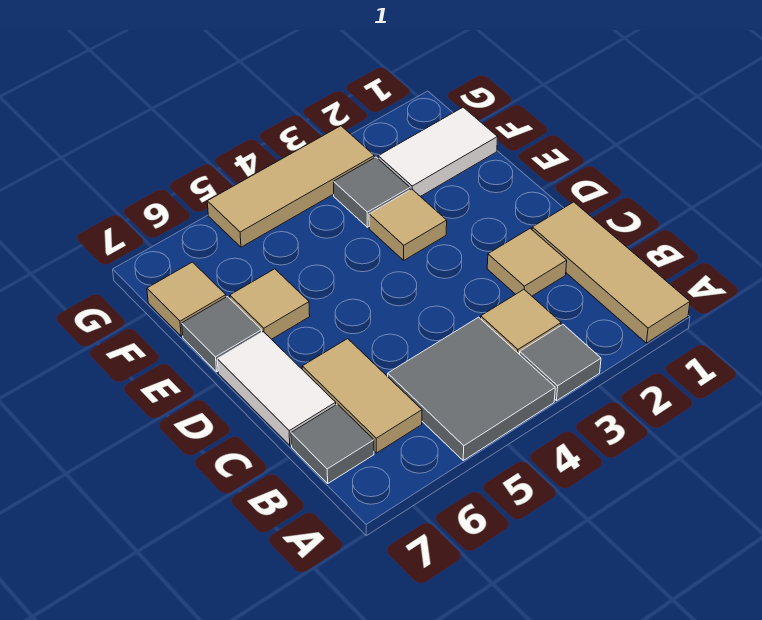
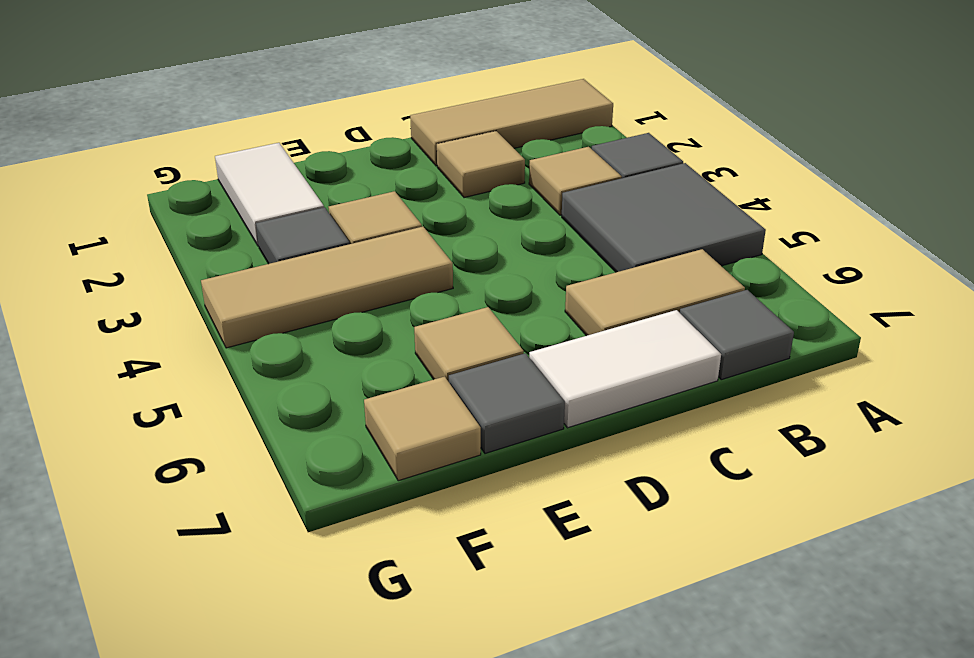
tan 1x3 tile [207,126,374,247] -> tan 1x3 tile turned to [201,227,453,348]

